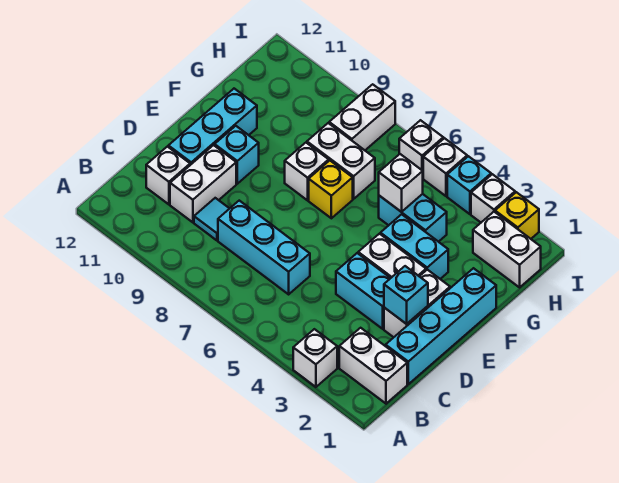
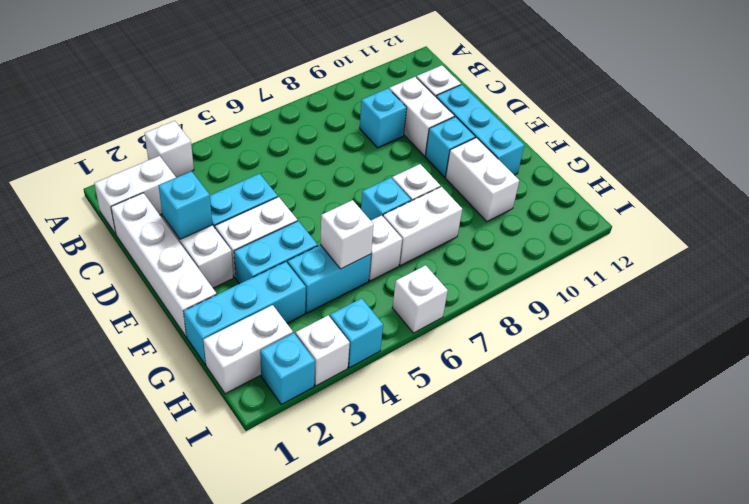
cyan 1x4 brick [386,268,496,384] -> white 1x4 brick [111,193,217,337]
cyan 1x3 brick [218,201,310,294] -> cyan 1x3 brick moved to [184,262,306,365]
cyan 1x1 tile [194,198,230,240] -> cyan 1x1 brick [360,88,407,148]
yellow 1x1 brick [309,161,353,218] -> cyan 1x1 brick [361,178,411,220]
white 1x2 brick [329,84,395,150] -> white 1x2 brick moved to [446,138,519,222]
yellow 1x1 brick [495,192,539,239] -> cyan 1x1 brick [260,333,315,404]
white 1x1 brick [423,138,467,196] -> white 1x1 brick moved to [369,215,402,281]

